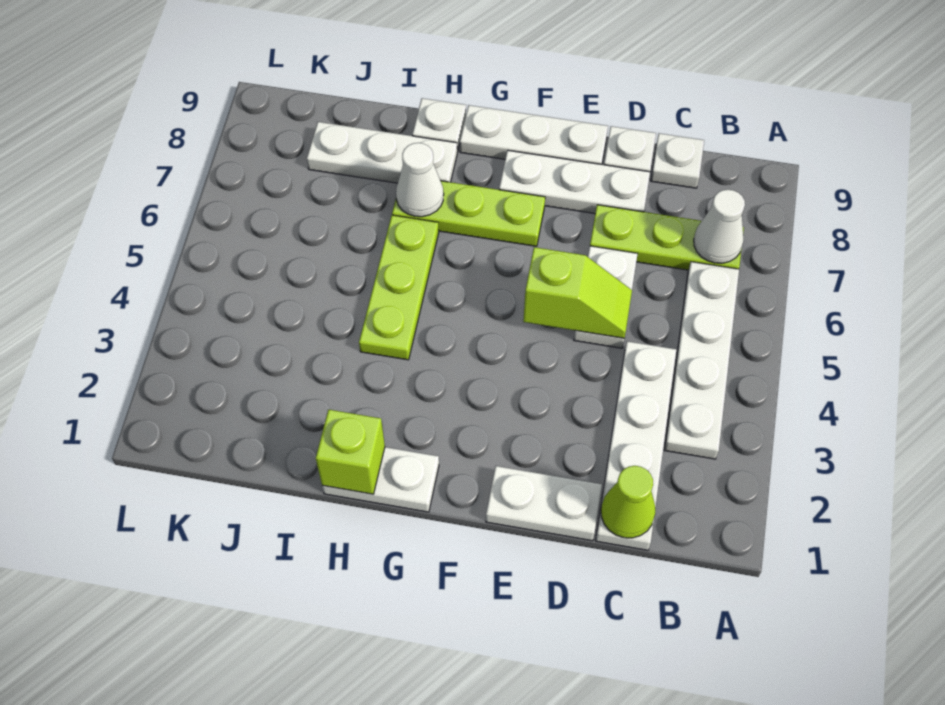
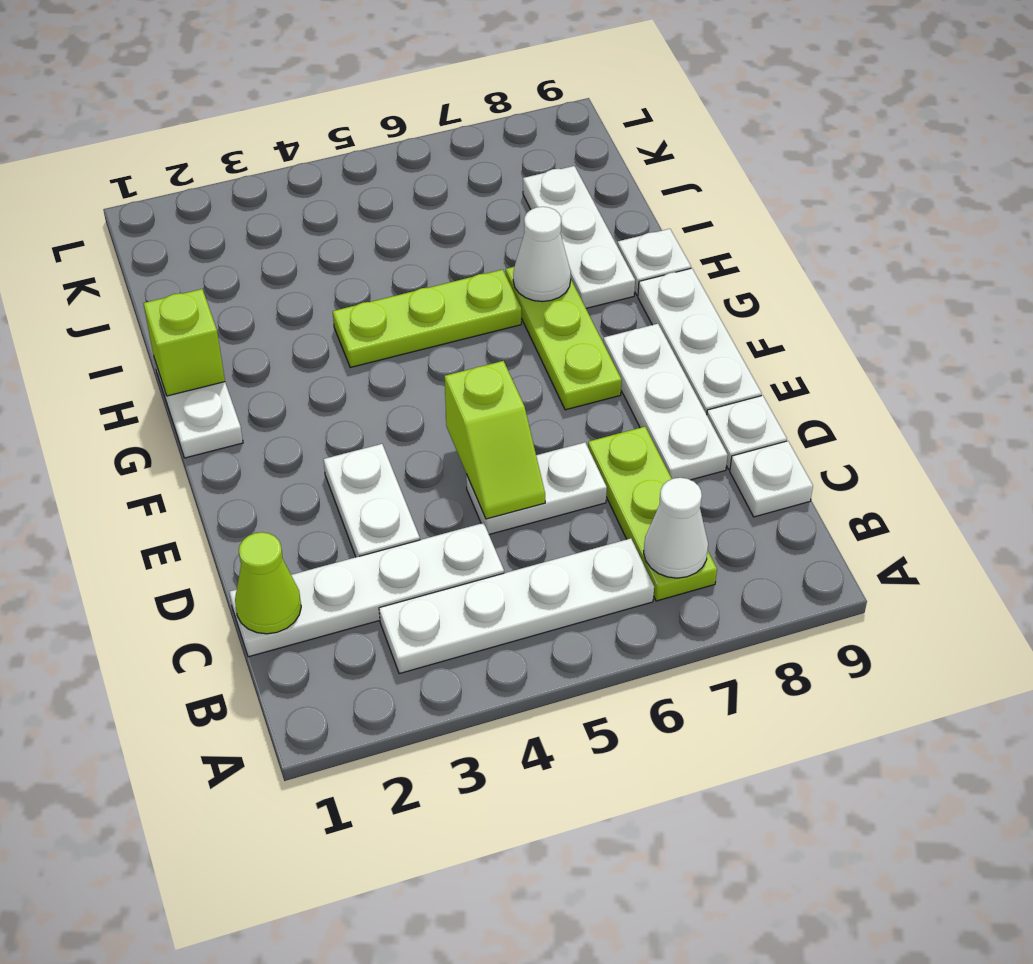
white 1x2 plate [486,466,602,541] -> white 1x2 plate moved to [323,444,420,557]

